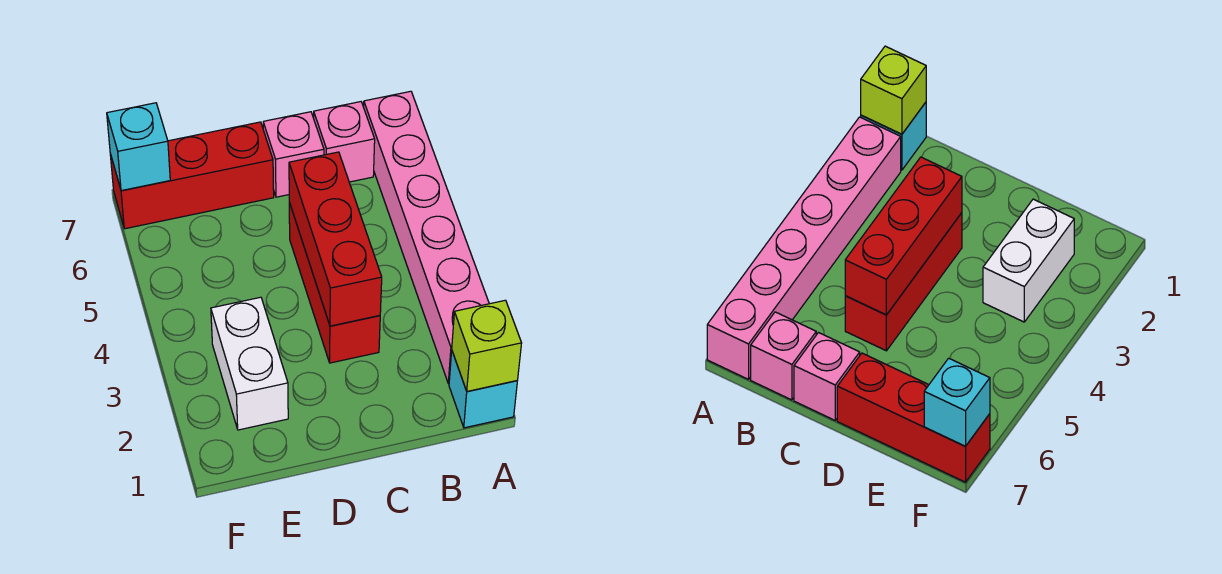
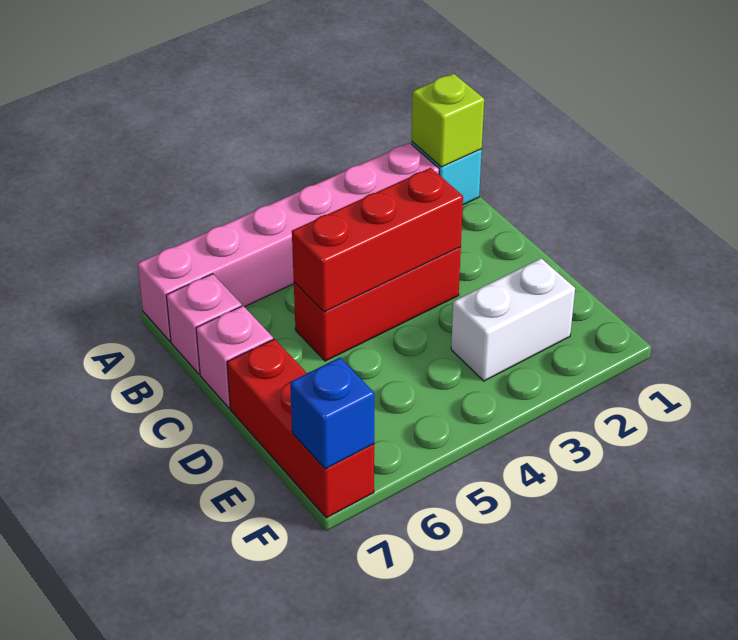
cyan 1x1 brick [107,103,170,191] -> blue 1x1 brick [290,358,374,469]

